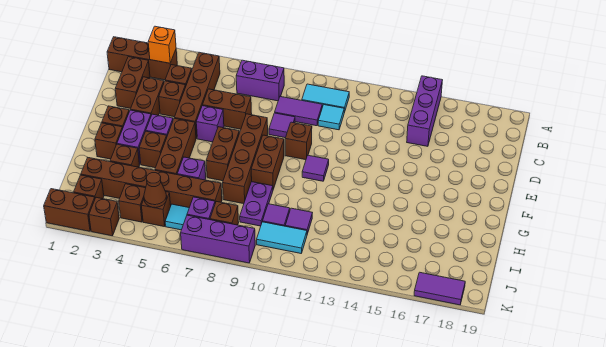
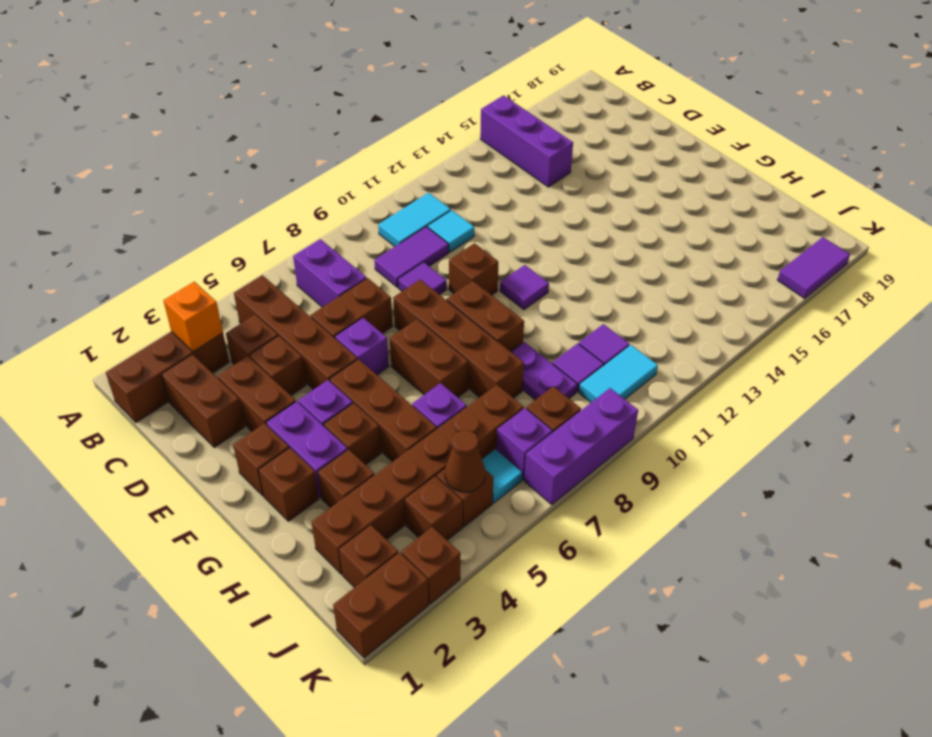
purple 1x2 brick [236,60,284,101] -> purple 1x2 brick turned to [293,239,366,307]

